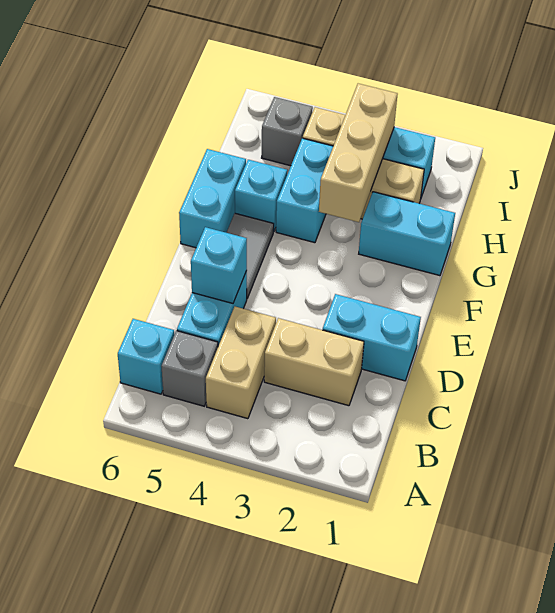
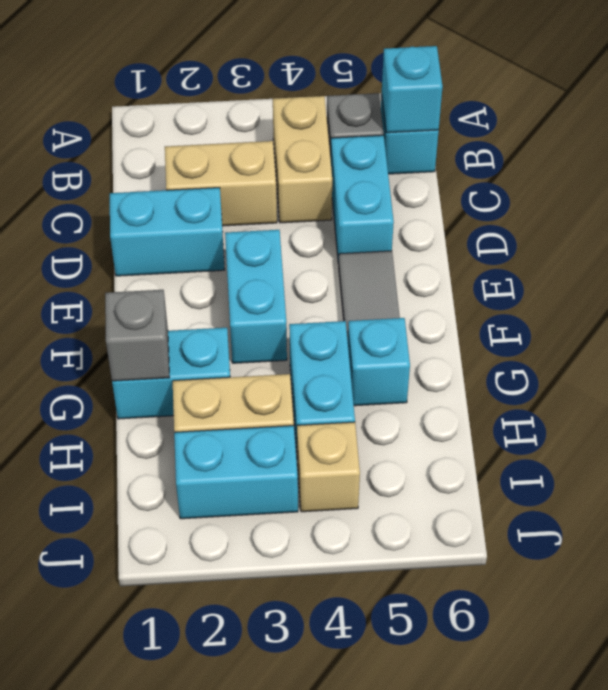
cyan 1x1 brick [191,227,247,303] -> cyan 1x1 brick moved to [382,46,443,133]
cyan 1x2 brick [179,149,246,248] -> cyan 1x2 brick moved to [225,230,287,363]
tan 1x3 brick [319,84,397,222] -> none
grey 1x1 brick [262,97,313,166] -> grey 1x1 brick moved to [105,290,169,381]

